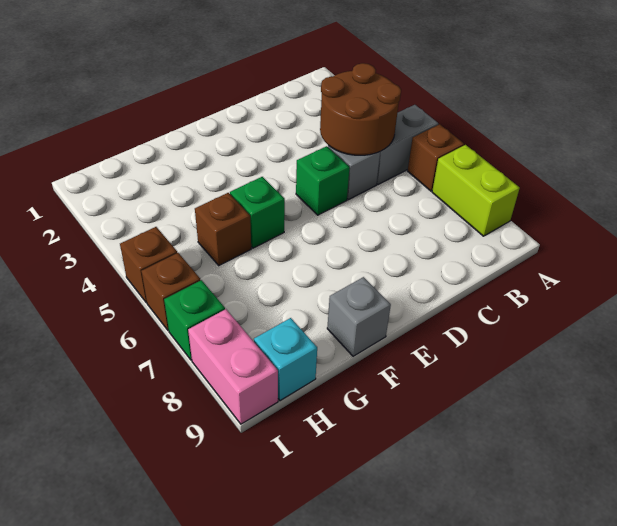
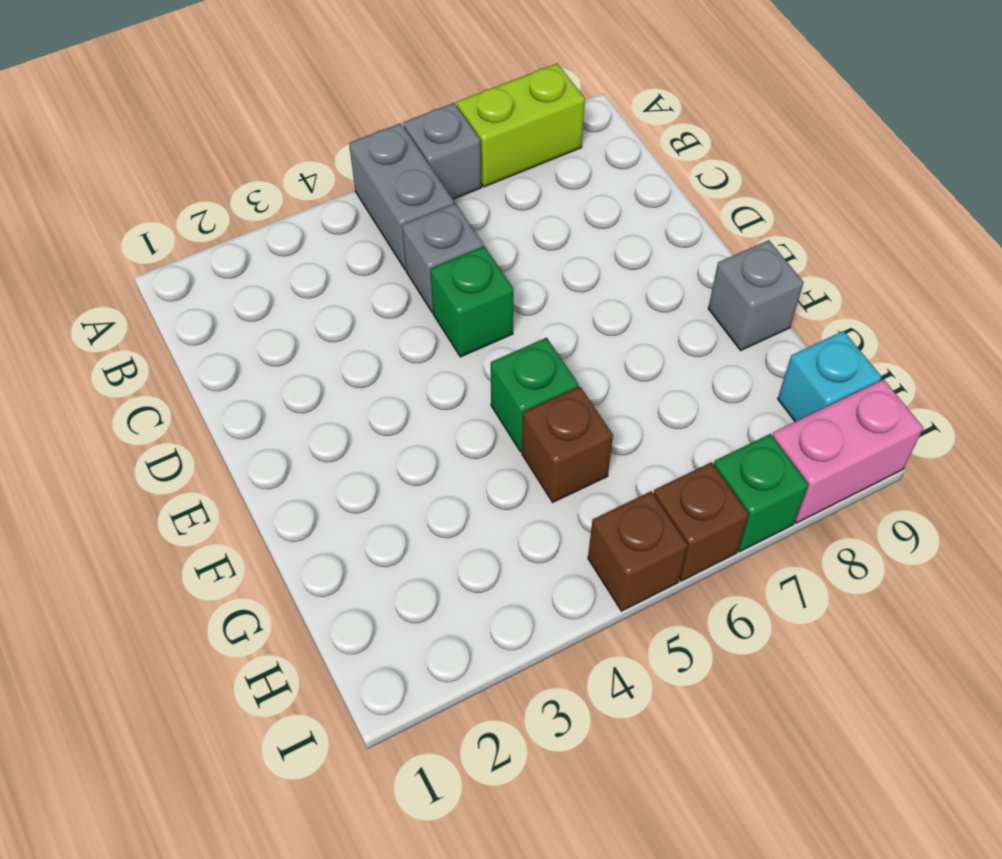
brown 1x1 brick [408,124,464,191] -> grey 1x1 brick [403,103,481,199]
brown 2x2 round brick [320,63,401,155] -> none

